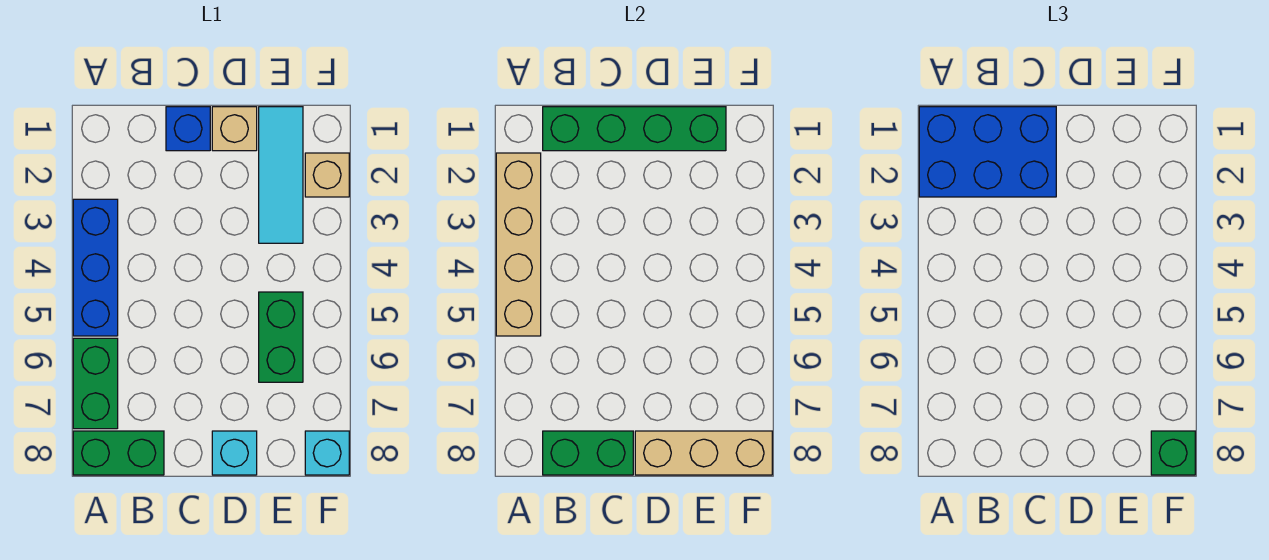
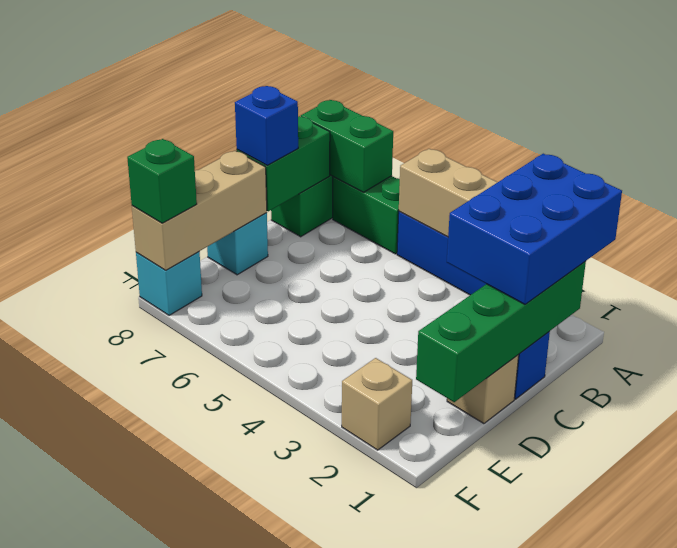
none -> blue 1x1 brick [235,86,298,165]
cyan 1x3 tile [259,107,303,243] -> none
green 1x2 brick [259,292,303,382] -> green 1x2 brick moved to [301,100,393,192]

